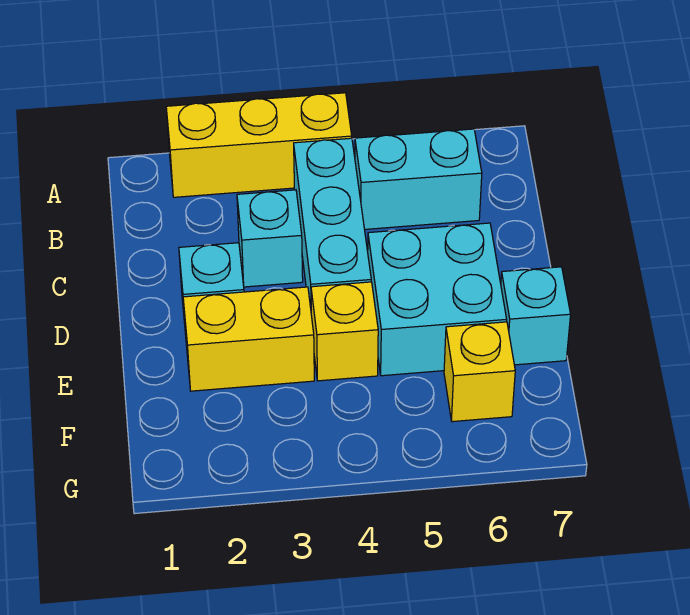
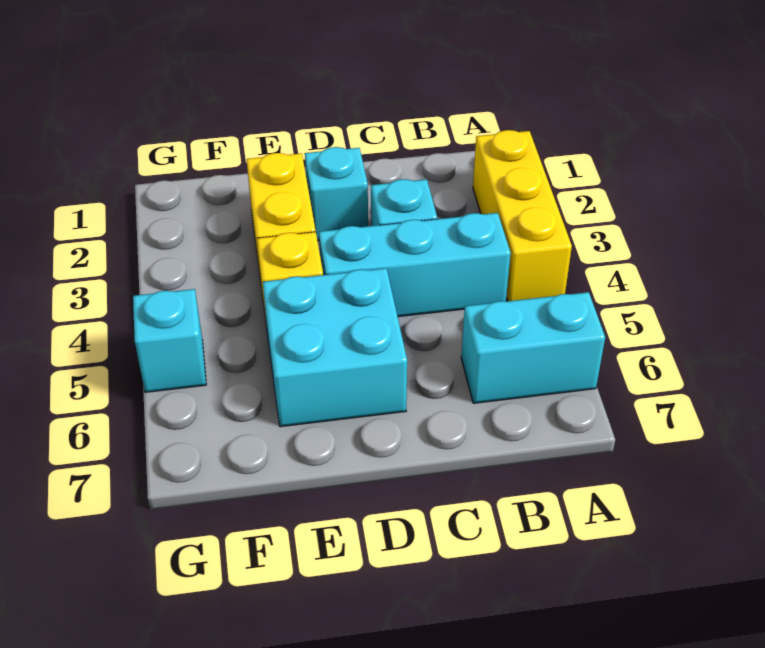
cyan 1x2 brick [355,129,482,229] -> cyan 1x2 brick turned to [461,292,605,403]
cyan 1x1 brick [501,267,571,365] -> cyan 1x1 brick moved to [133,289,206,392]
yellow 1x1 brick [444,322,515,422] -> none

